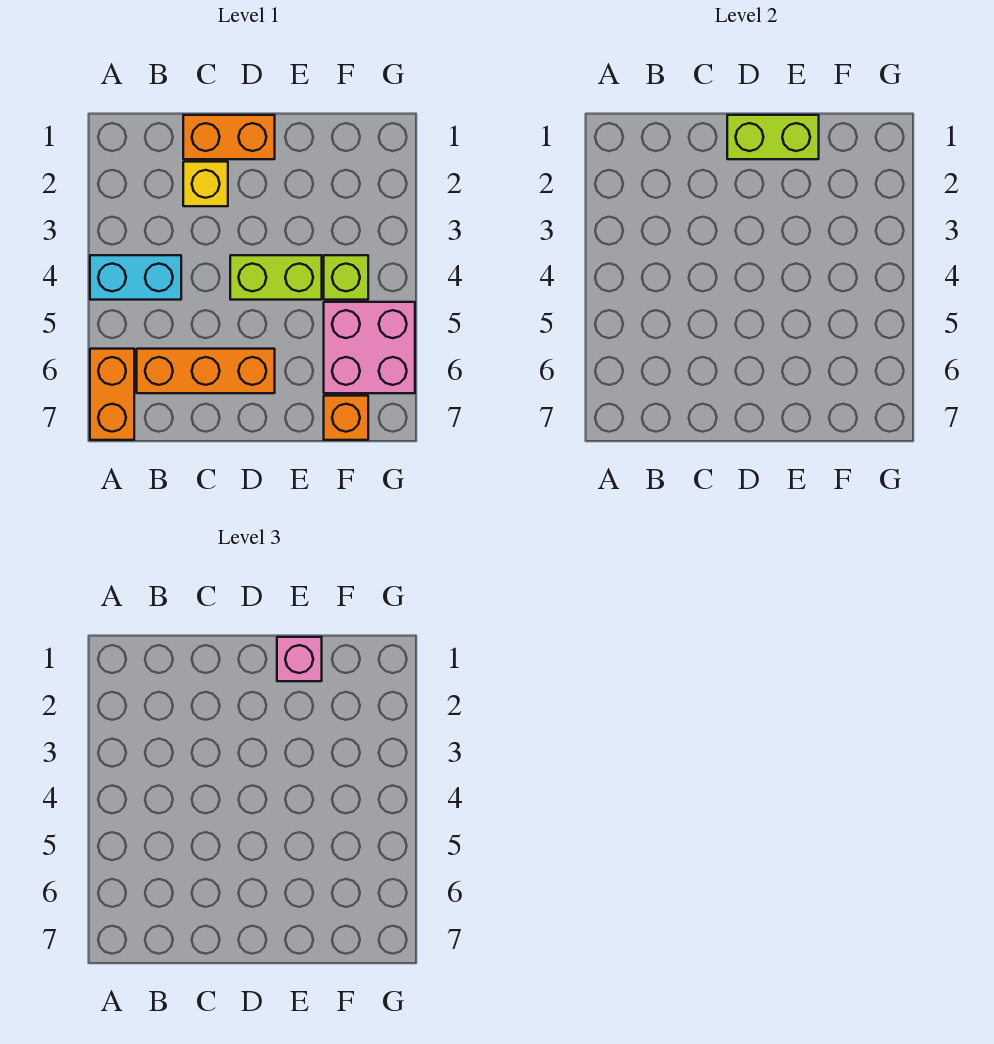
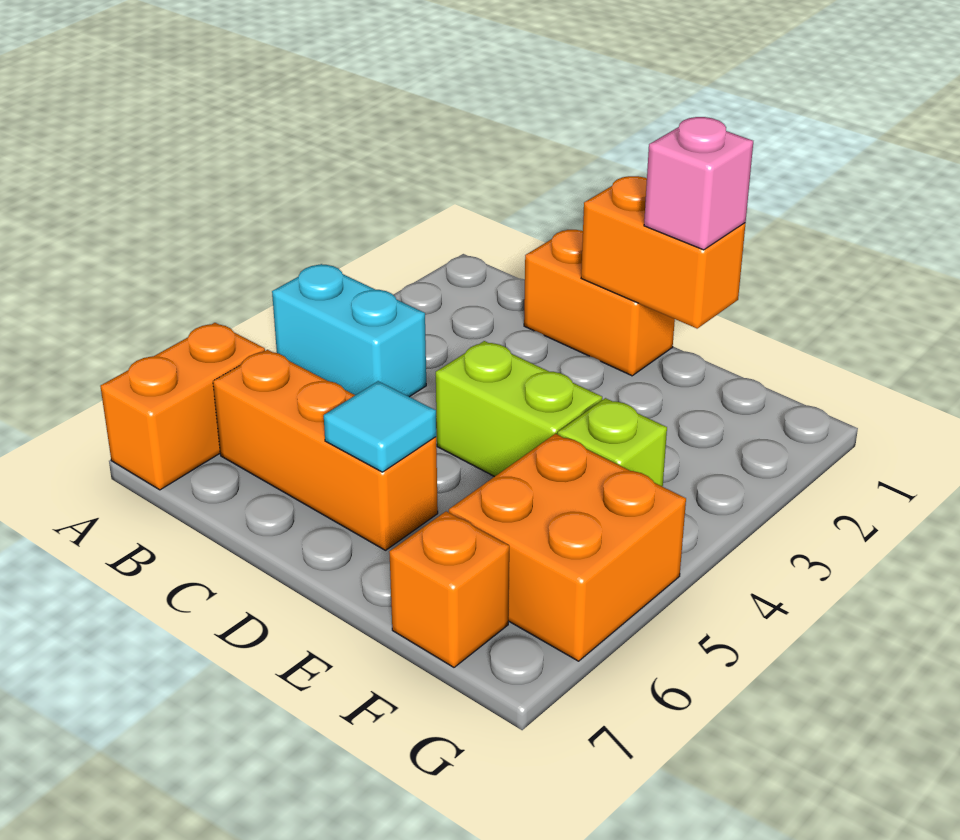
yellow 1x1 brick [183,162,228,206] -> none
lime 1x2 brick [727,115,819,159] -> orange 1x2 brick [581,176,746,328]
none -> cyan 1x1 tile [324,381,436,472]
pink 2x2 brick [324,302,415,393] -> orange 2x2 brick [449,434,686,661]

